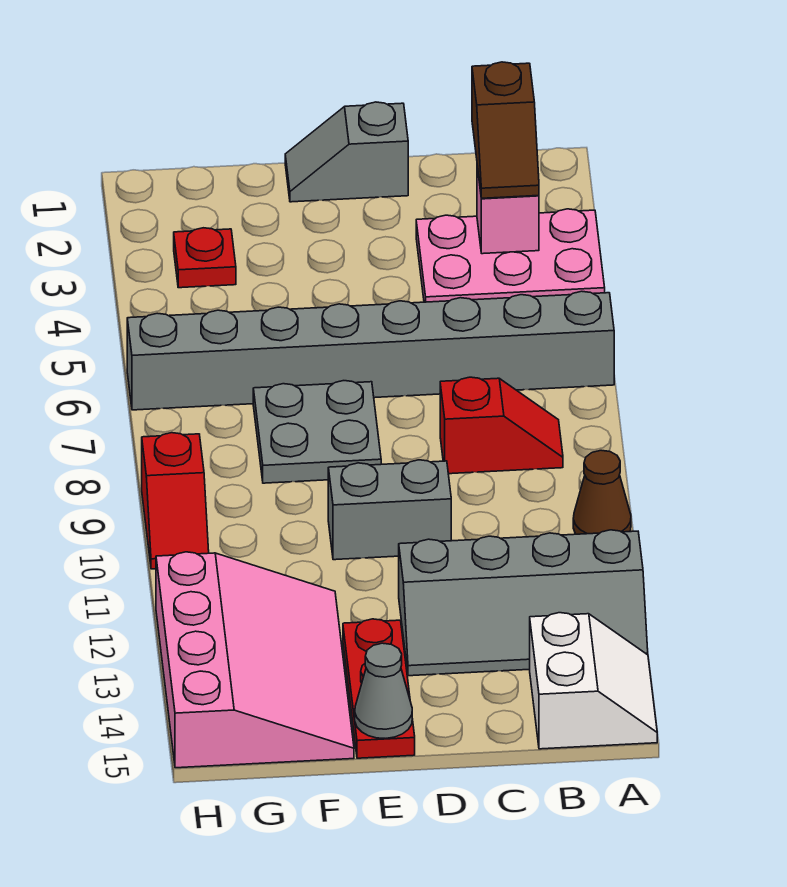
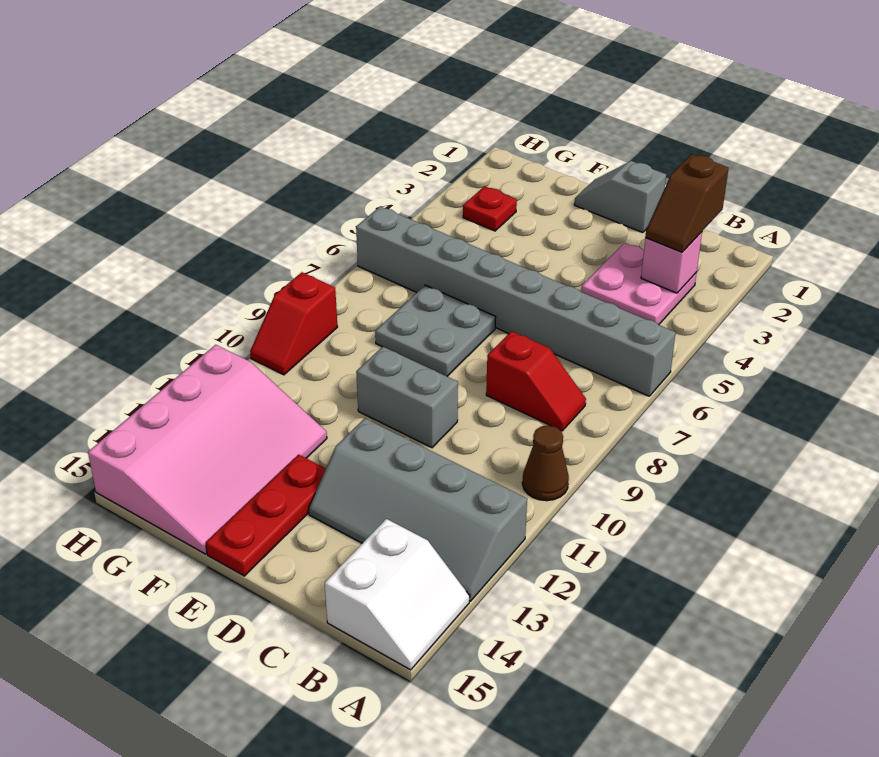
pink 2x3 plate [416,209,605,302] -> pink 2x2 plate [581,243,697,325]
grey 1x1 cone [355,643,412,738] -> none

